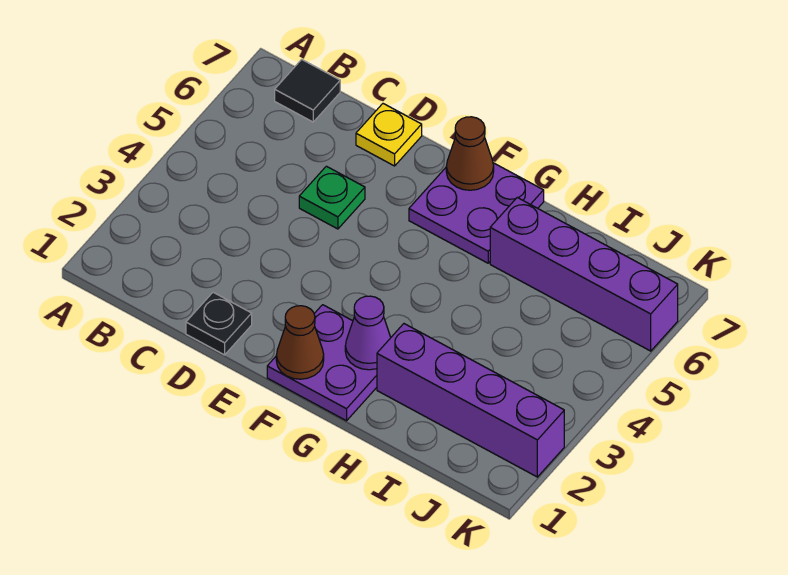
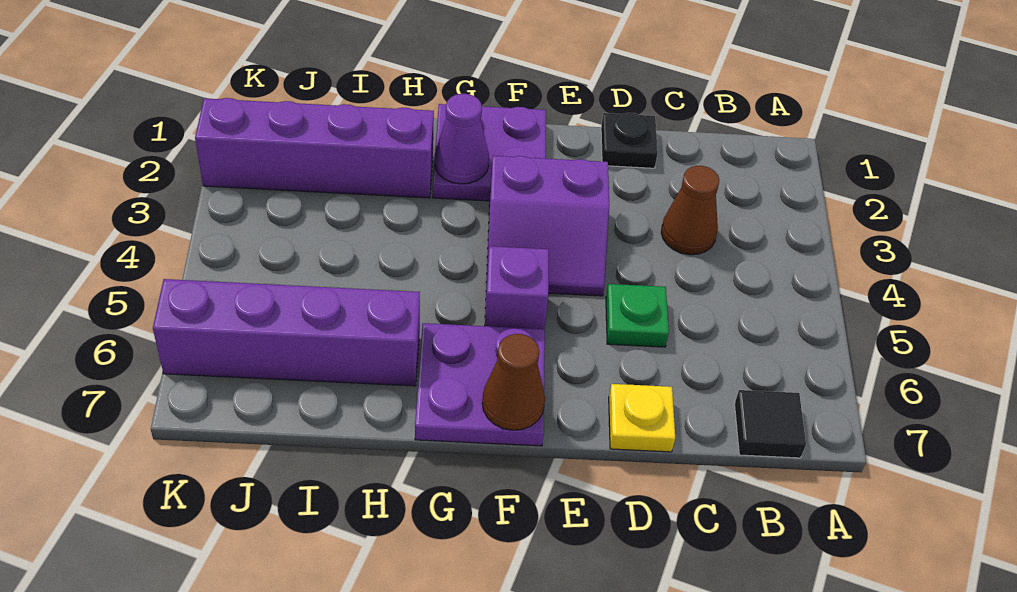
none -> purple 2x2 slope [486,156,609,296]
brown 1x1 cone [276,306,324,379] -> brown 1x1 cone moved to [661,166,719,255]
none -> purple 1x1 brick [485,246,549,329]

